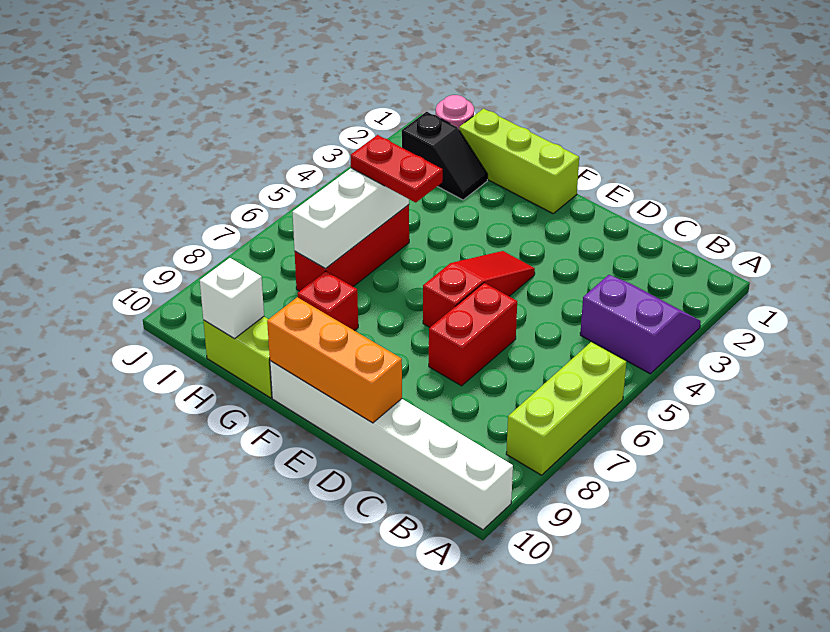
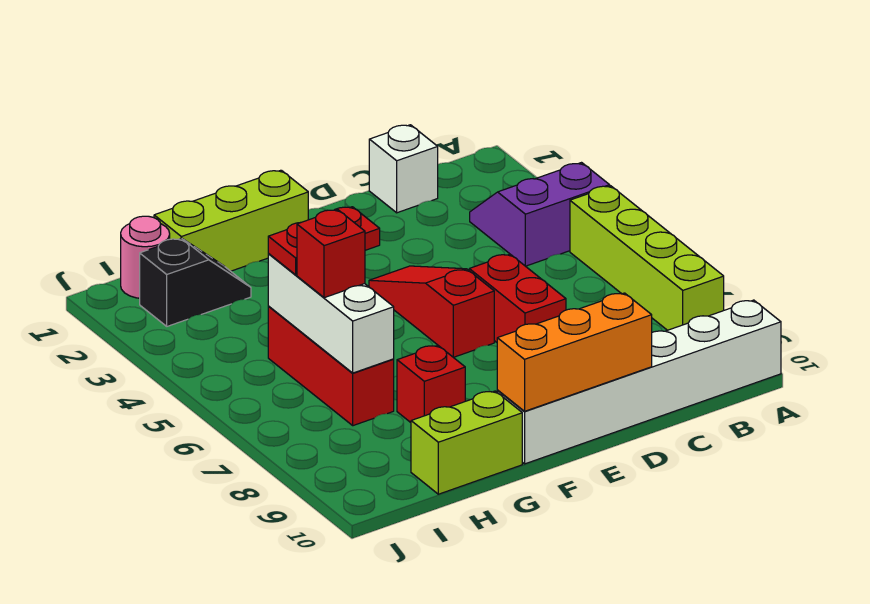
lime 1x3 brick [506,342,626,475] -> lime 1x4 brick [570,186,724,330]
none -> red 1x1 brick [297,210,365,298]
white 1x1 brick [200,258,264,339] -> white 1x1 brick moved to [369,125,438,213]

